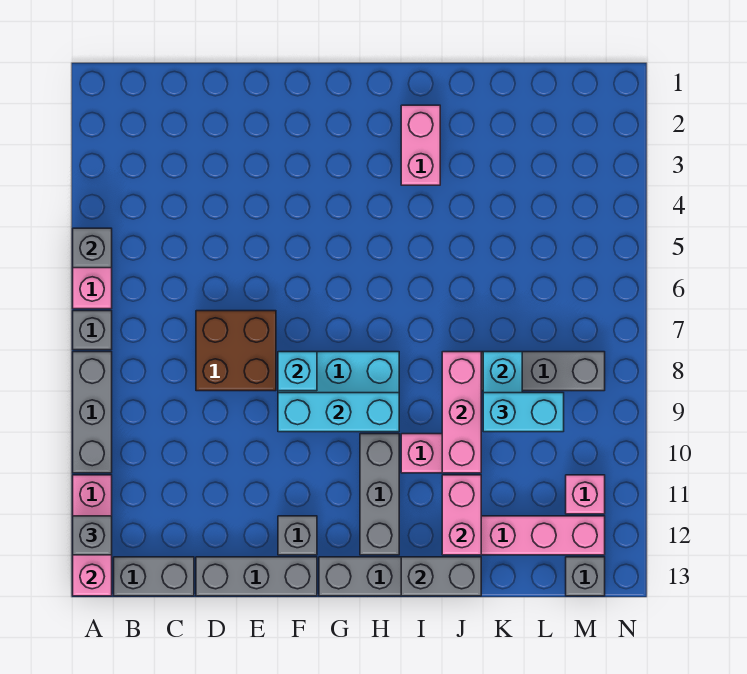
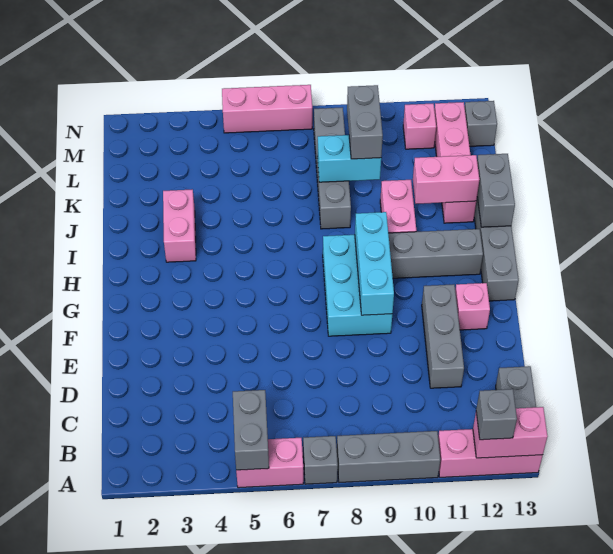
grey 1x1 brick [73,228,112,268] -> grey 1x2 brick [233,390,269,470]
brown 2x2 brick [196,311,276,391] -> none
grey 1x3 brick [196,557,317,596] -> grey 1x3 brick moved to [422,284,464,388]
cyan 1x1 brick [278,352,317,391] -> none
grey 1x1 brick [278,516,317,555] -> pink 1x1 brick [455,283,490,330]
pink 1x2 brick [401,105,440,185] -> pink 1x2 brick turned to [163,189,196,262]
pink 1x3 brick [442,352,481,473] -> pink 1x3 brick moved to [222,85,312,133]
cyan 1x2 brick [483,393,564,432] -> grey 1x2 brick [347,85,383,159]

